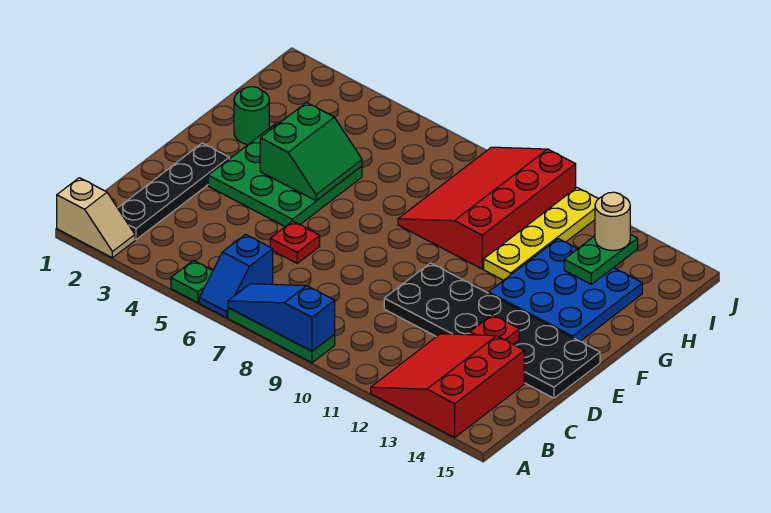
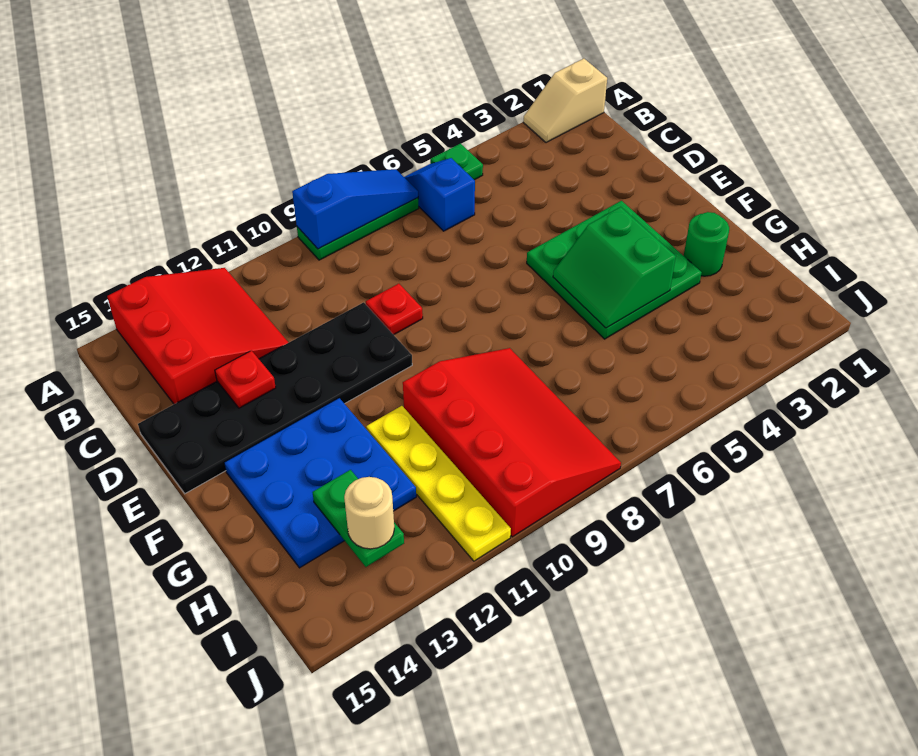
black 1x4 plate [118,143,229,240] -> none
red 1x1 plate [270,221,320,263] -> red 1x1 plate moved to [366,284,423,335]

